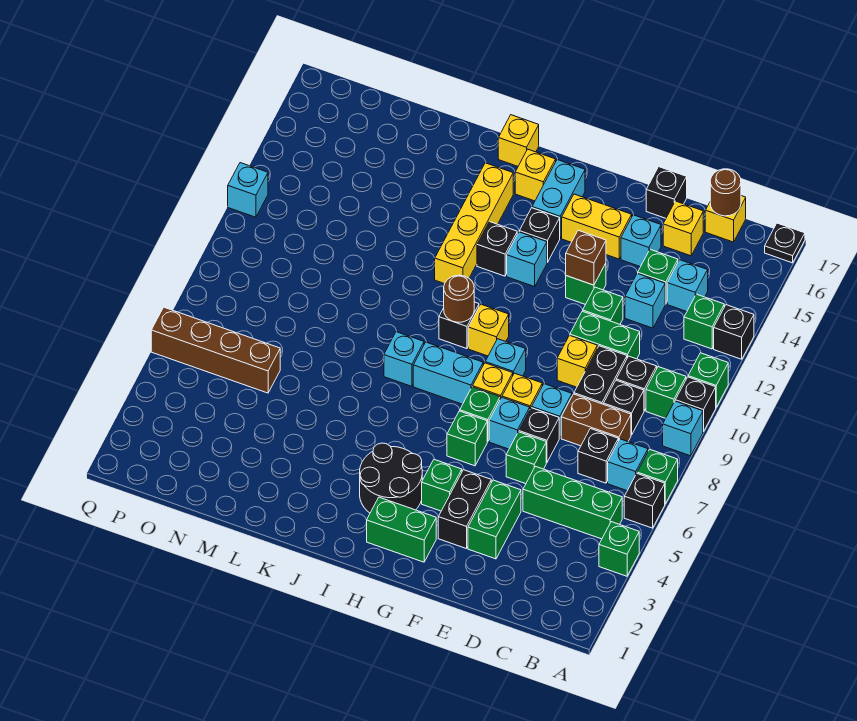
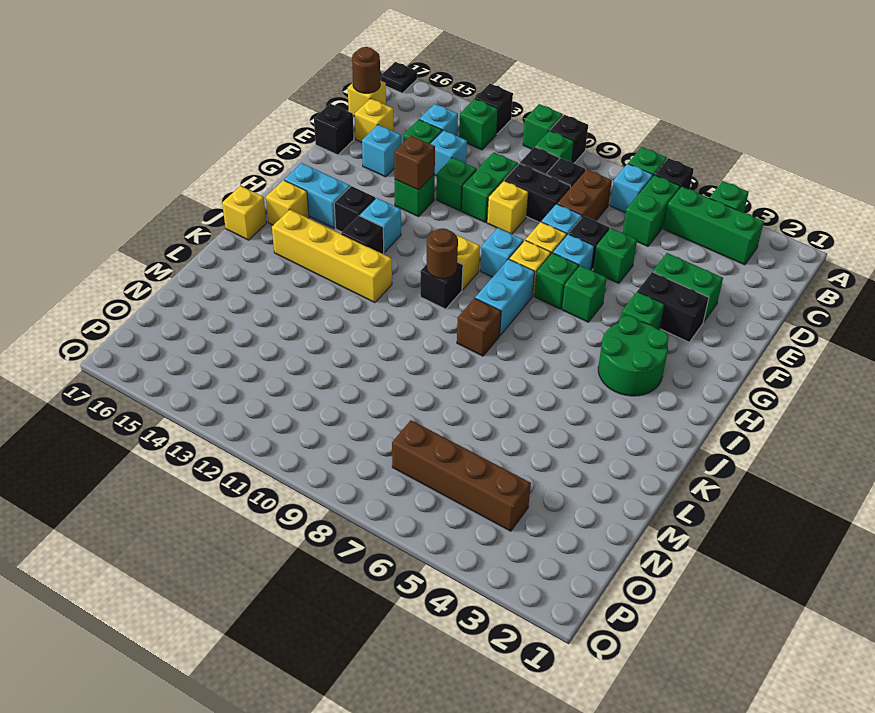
cyan 1x1 brick [663,401,703,456] -> none
green 1x3 brick [523,466,622,539] -> green 1x3 brick turned to [664,187,764,265]
black 1x1 brick [578,429,618,483] -> none
yellow 1x2 brick [562,194,632,259] -> none
green 1x2 brick [367,497,436,562] -> green 1x2 brick moved to [623,175,680,246]
black 2x2 round brick [360,443,422,513] -> green 2x2 round brick [598,316,669,396]
cyan 1x1 brick [384,332,424,386] -> brown 1x1 brick [457,298,501,356]
brown 1x4 brick [151,307,280,393] -> brown 1x4 brick turned to [392,420,531,531]
cyan 1x1 brick [228,163,268,217] -> none

